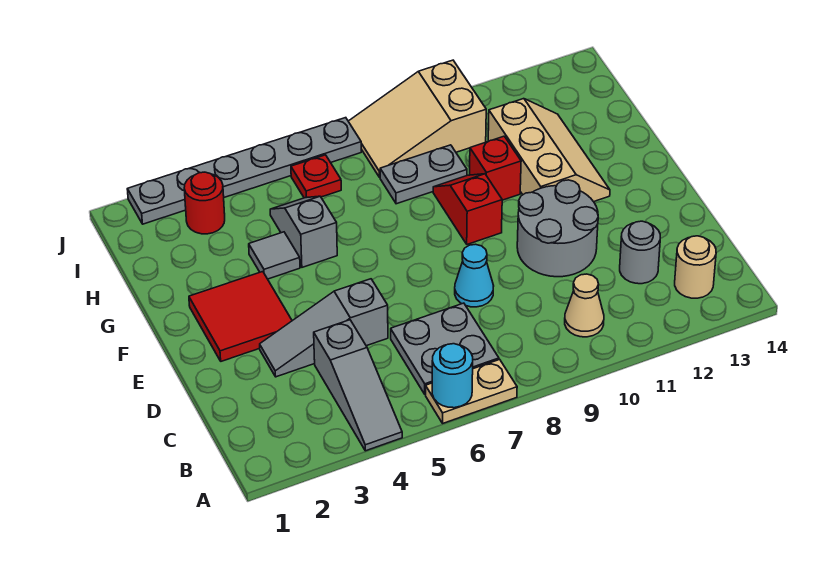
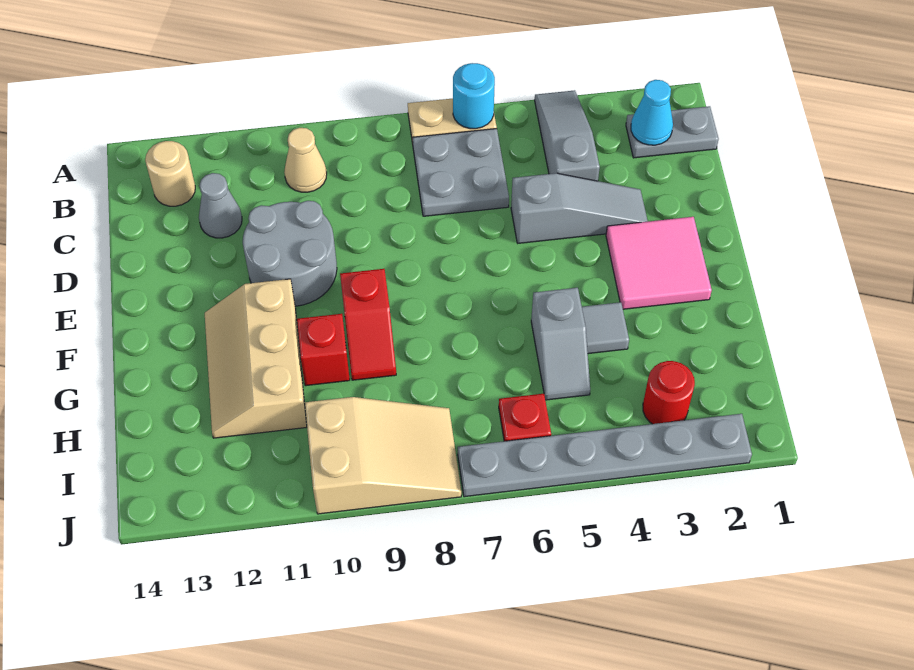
grey 1x1 round brick [620,221,660,284] -> grey 1x1 cone [199,173,242,238]
cyan 1x1 cone [455,244,494,307] -> cyan 1x1 cone moved to [631,80,673,145]
red 2x2 tile [189,272,292,361] -> pink 2x2 tile [606,217,712,309]
grey 1x2 plate [380,145,467,204] -> grey 1x2 plate moved to [626,106,719,158]

